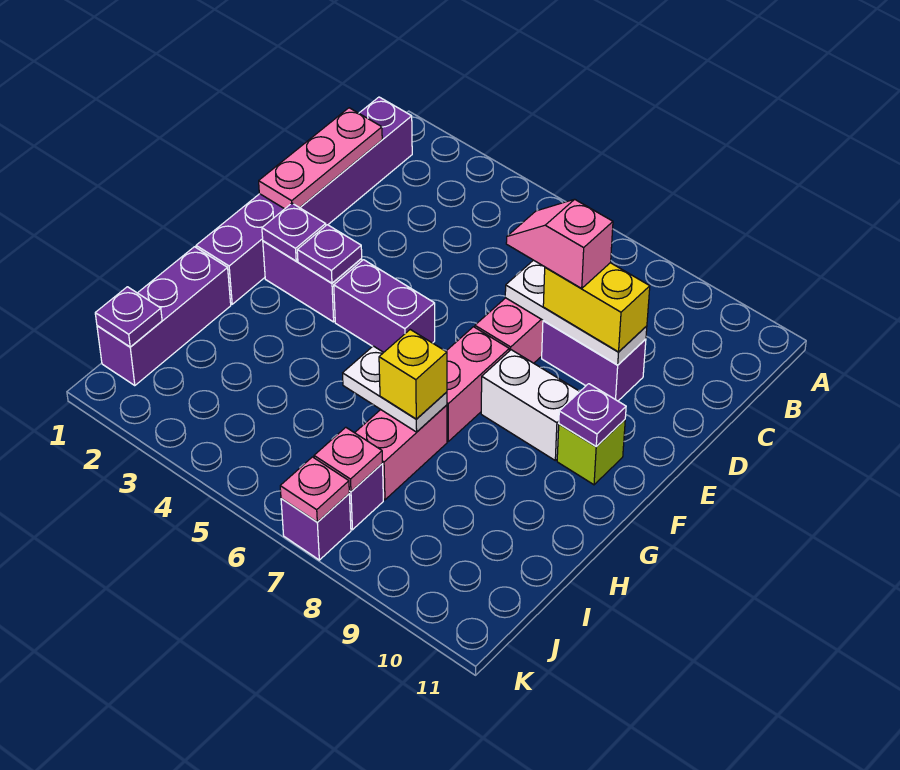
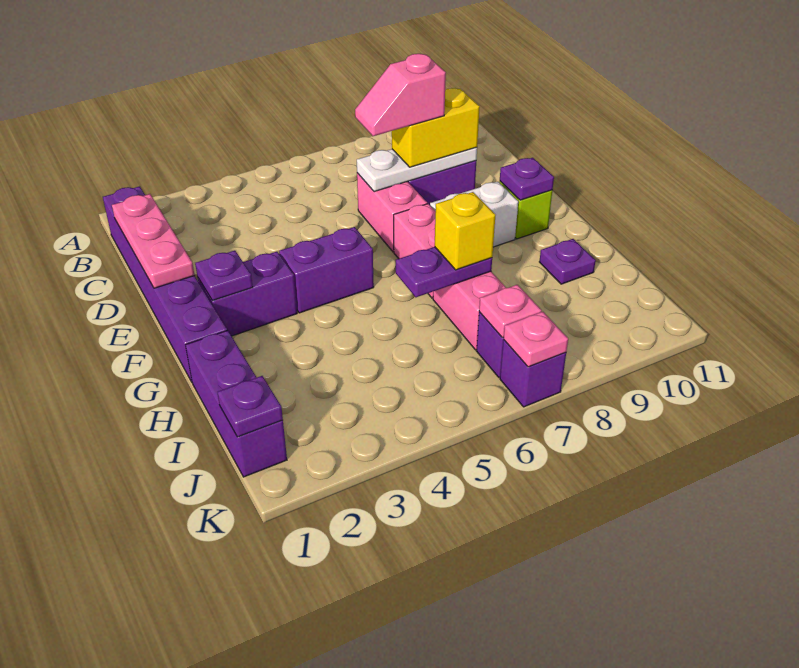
purple 1x1 plate [297,225,362,283] -> purple 1x1 plate moved to [539,239,596,284]
white 1x2 plate [343,346,447,432] -> purple 1x2 plate [396,247,492,297]

